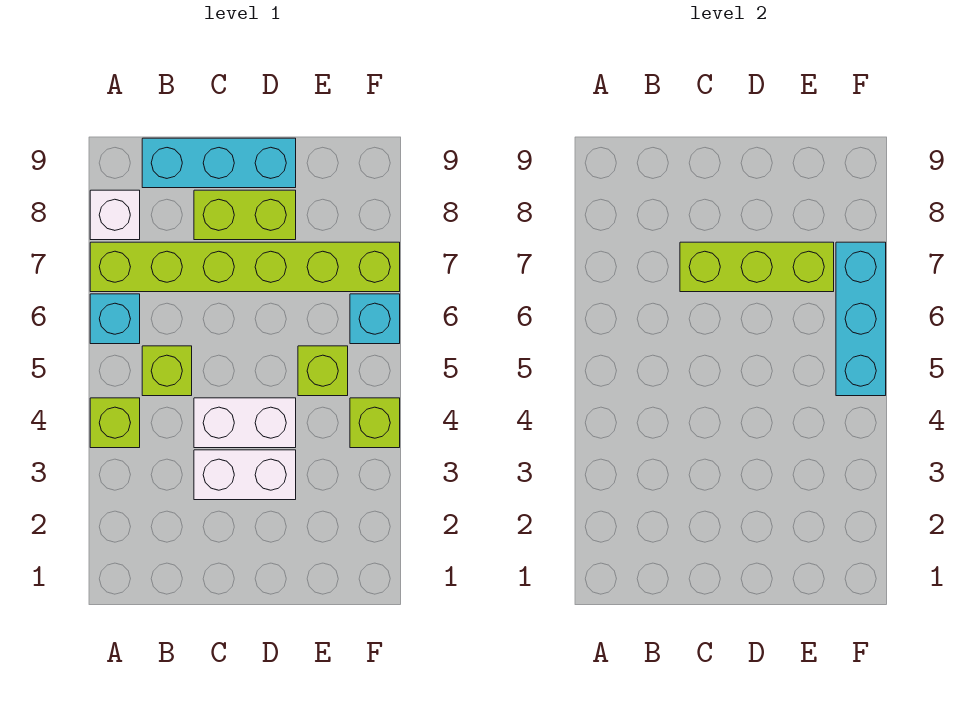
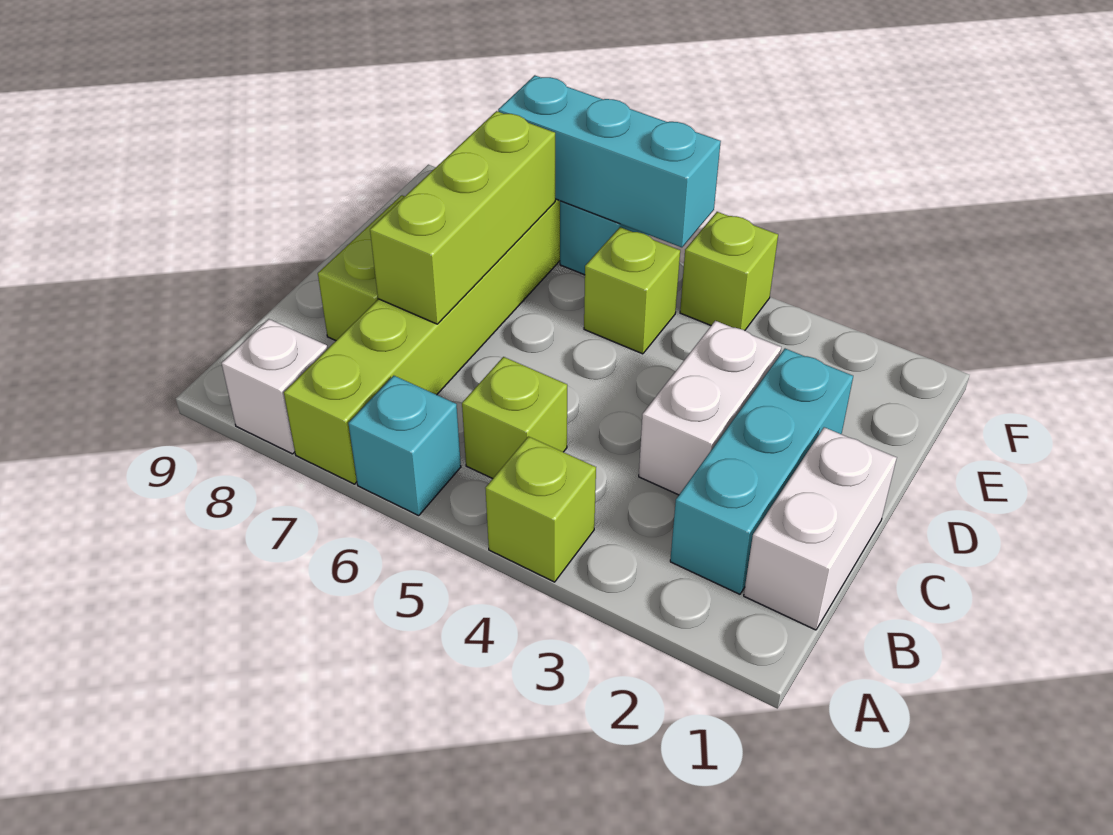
cyan 1x3 brick [142,138,296,188] -> cyan 1x3 brick moved to [670,349,853,594]
white 1x2 brick [194,398,296,448] -> white 1x2 brick moved to [744,427,897,630]

